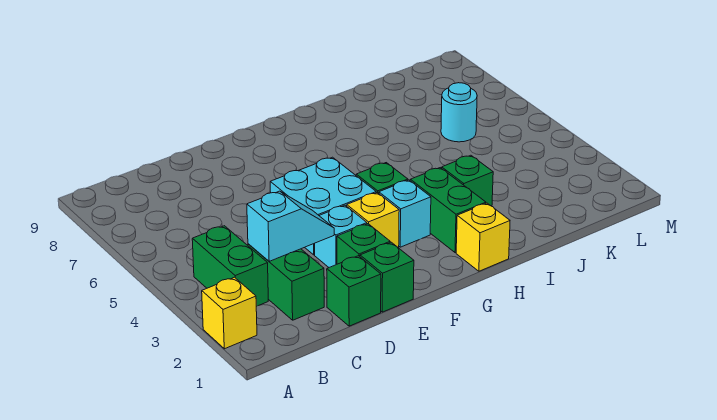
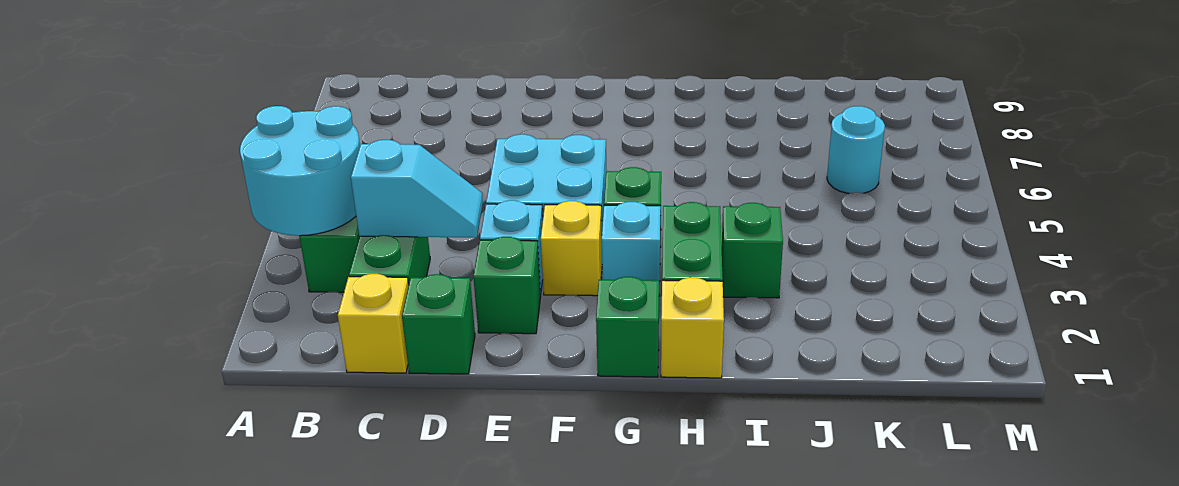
yellow 1x1 brick [202,277,257,349] -> yellow 1x1 brick moved to [338,274,409,373]
none -> cyan 2x2 round brick [240,106,360,236]
green 1x1 brick [360,242,414,312] -> green 1x1 brick moved to [596,277,659,377]

